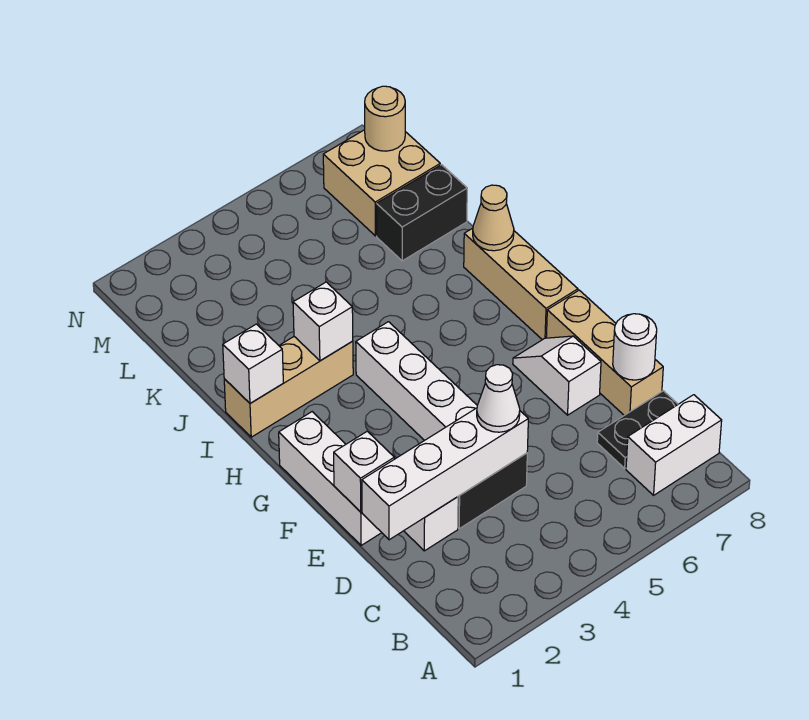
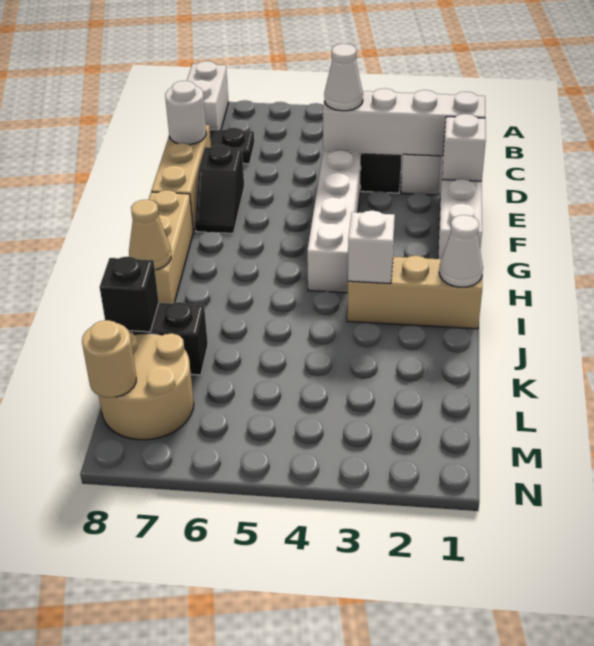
white 1x2 brick [626,395,722,495] -> white 1x2 brick turned to [187,61,228,130]
white 1x2 slope [513,336,601,415] -> black 1x2 slope [195,145,244,234]
white 1x1 brick [223,324,283,403] -> white 1x1 cone [439,215,483,287]
none -> black 1x1 brick [100,257,159,332]
tan 2x2 brick [323,130,440,236] -> tan 2x2 round brick [99,332,194,440]

